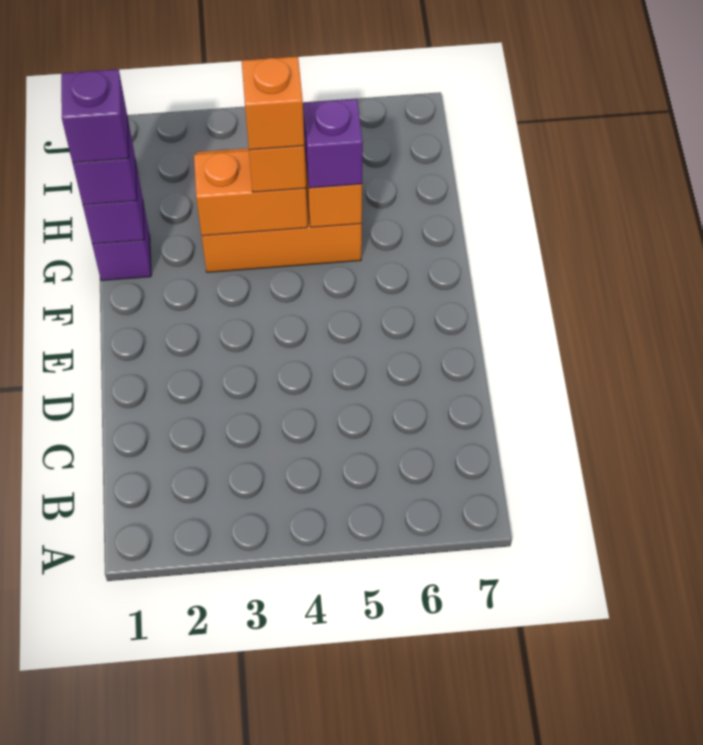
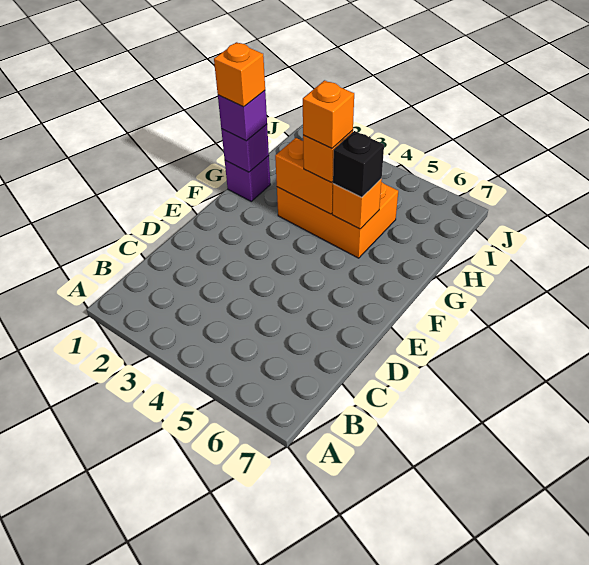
purple 1x1 brick [61,69,129,163] -> orange 1x1 brick [214,42,265,107]
purple 1x1 brick [303,99,363,188] -> black 1x1 brick [333,131,384,198]

